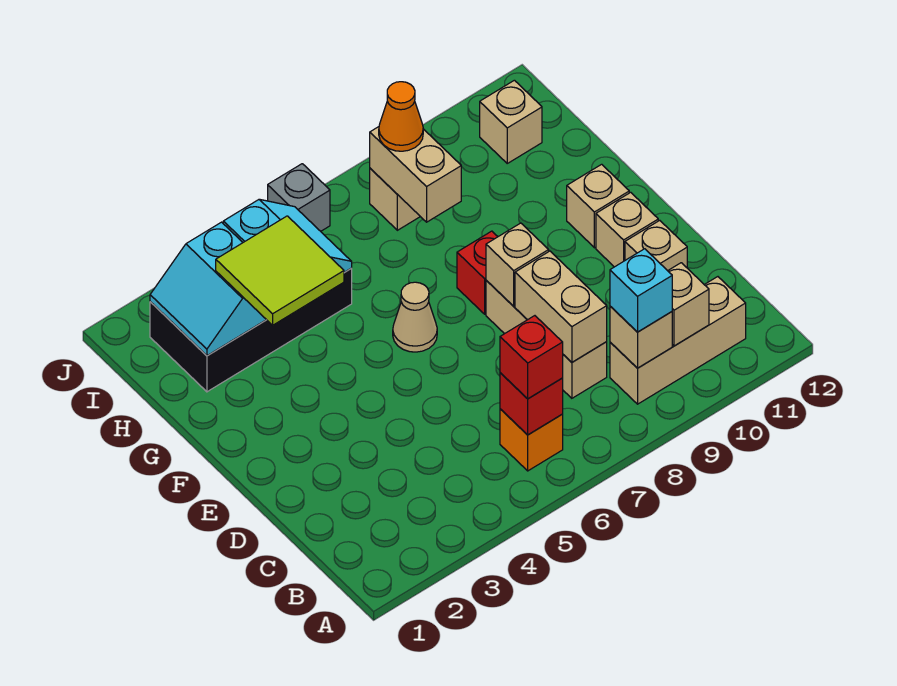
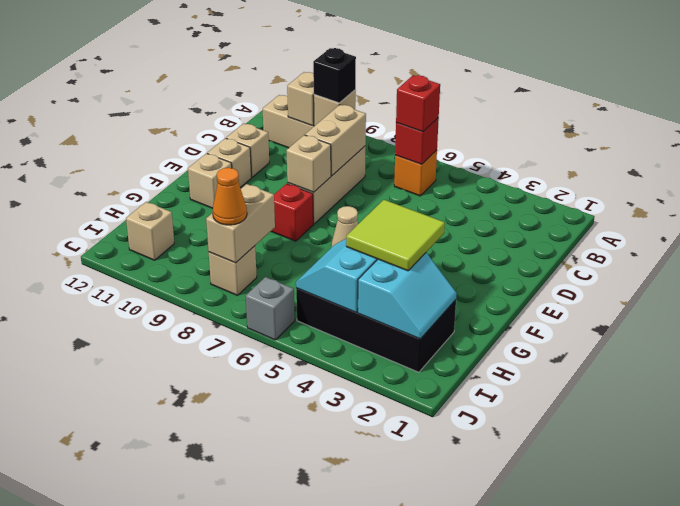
cyan 1x1 brick [610,249,672,332] -> black 1x1 brick [313,48,356,103]

